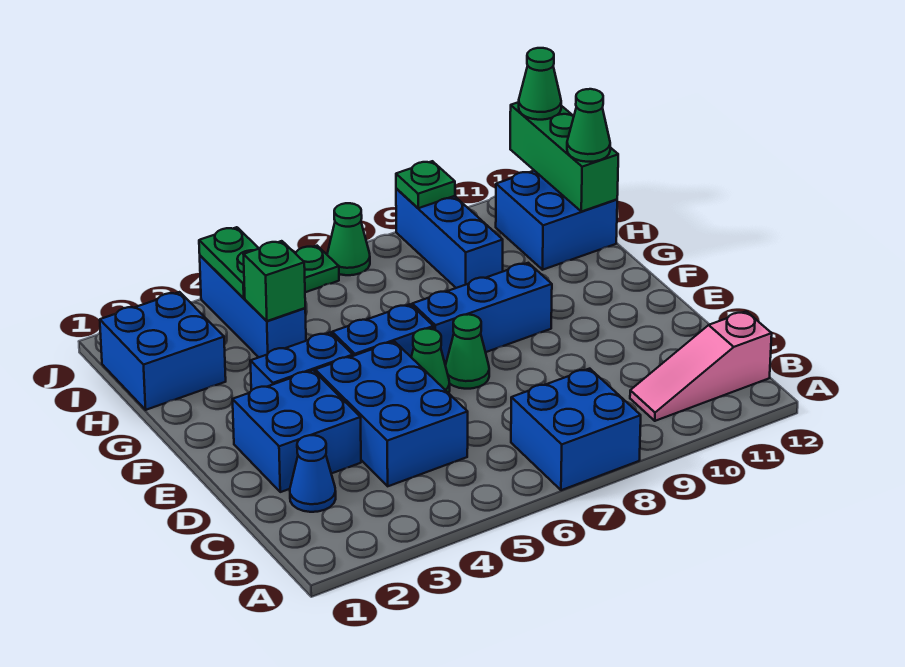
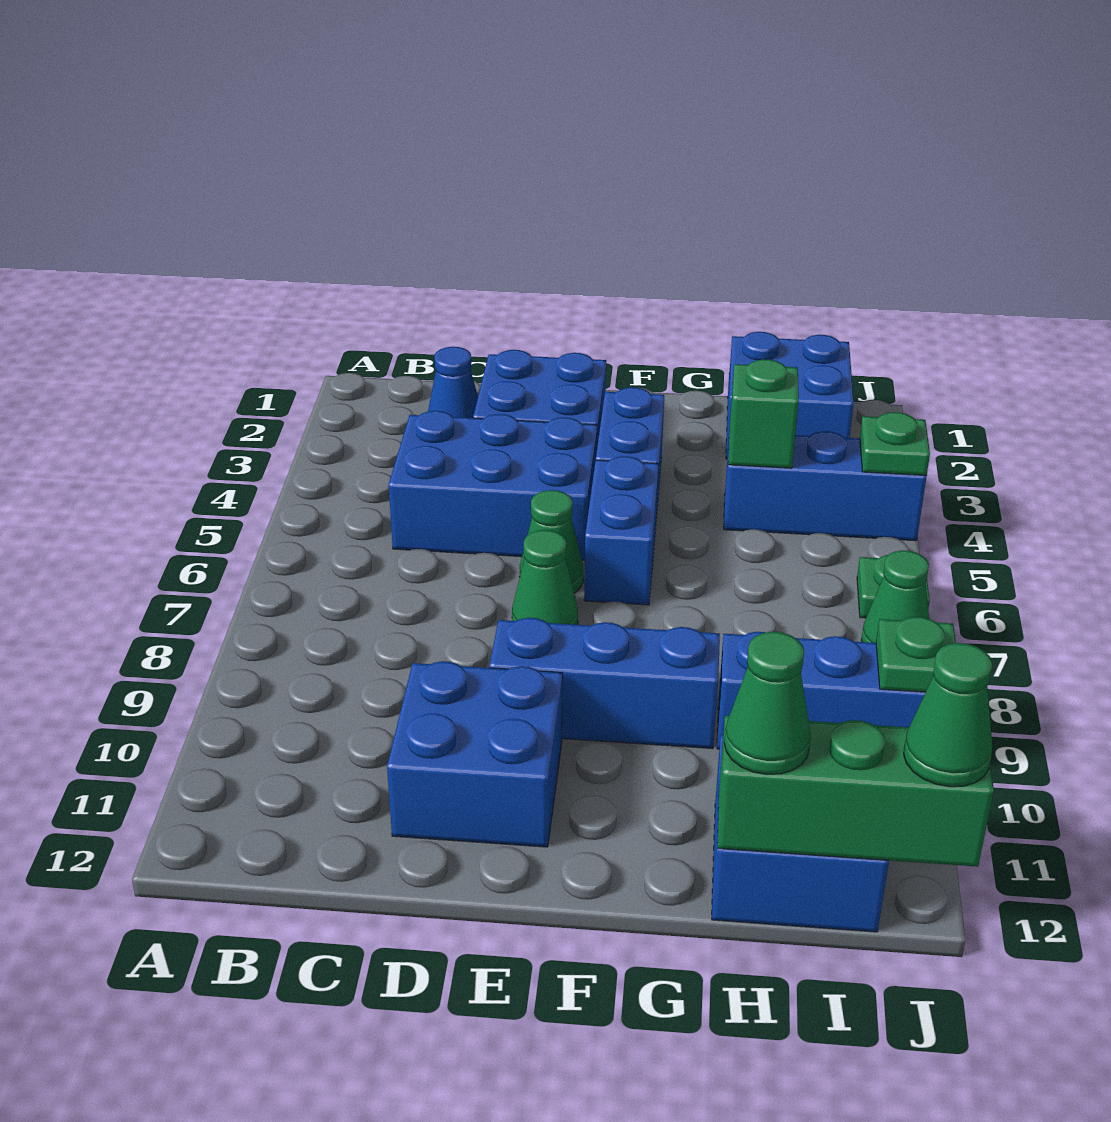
blue 2x2 brick [511,369,641,490] -> blue 2x2 brick moved to [387,661,563,847]
pink 1x3 slope [630,311,772,421] -> none
blue 1x3 brick [412,263,552,365] -> blue 1x3 brick turned to [490,618,720,749]
green 1x2 plate [199,227,259,298] -> green 1x1 plate [860,412,930,476]

